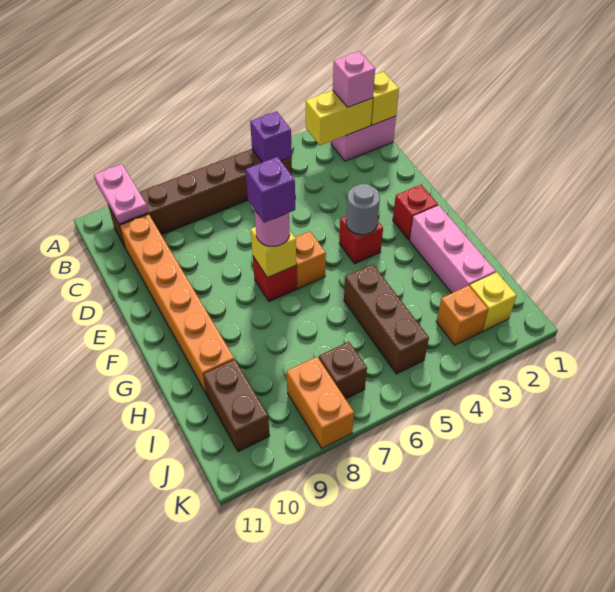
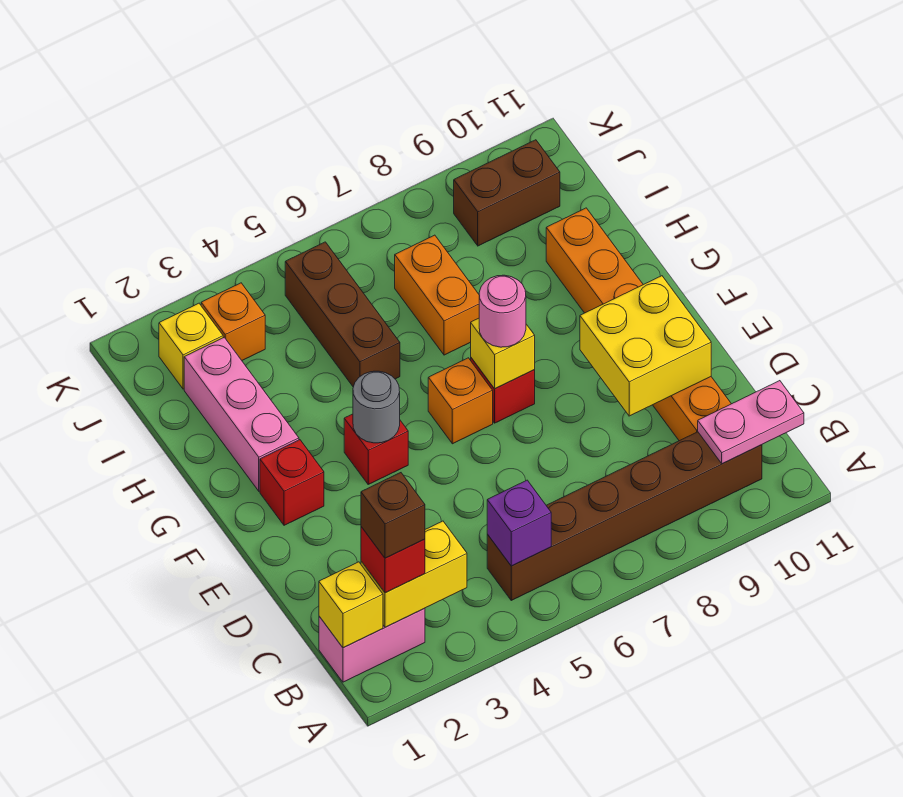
pink 1x2 plate [94,164,148,224] -> pink 1x2 plate turned to [698,381,804,464]
pink 1x1 brick [333,51,375,107] -> red 1x1 brick [361,527,425,593]
none -> yellow 2x2 brick [580,276,711,416]
purple 1x1 brick [246,157,295,223] -> none
brown 1x2 brick [203,359,270,452] -> brown 1x2 brick turned to [454,140,560,246]
brown 1x1 brick [319,342,367,399] -> brown 1x1 brick moved to [361,473,425,558]
orange 1x2 brick [287,357,354,448] -> orange 1x2 brick moved to [395,235,479,355]

